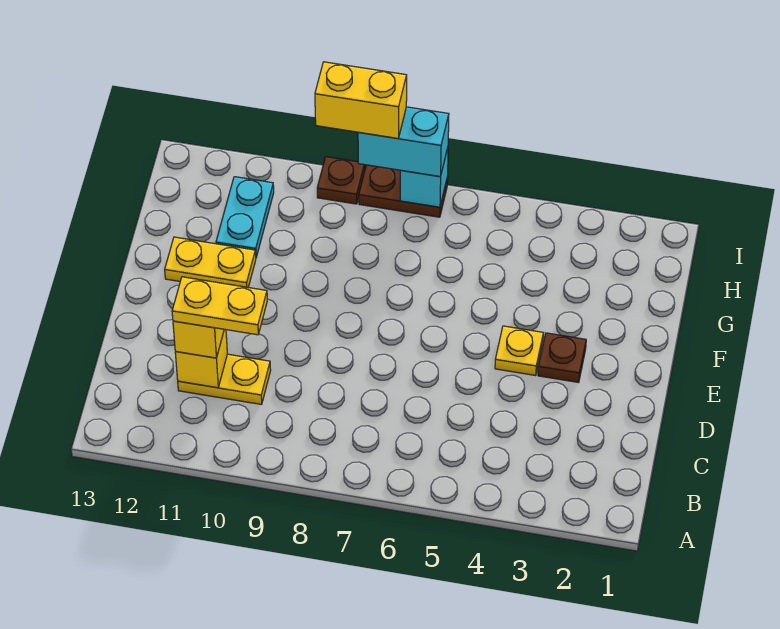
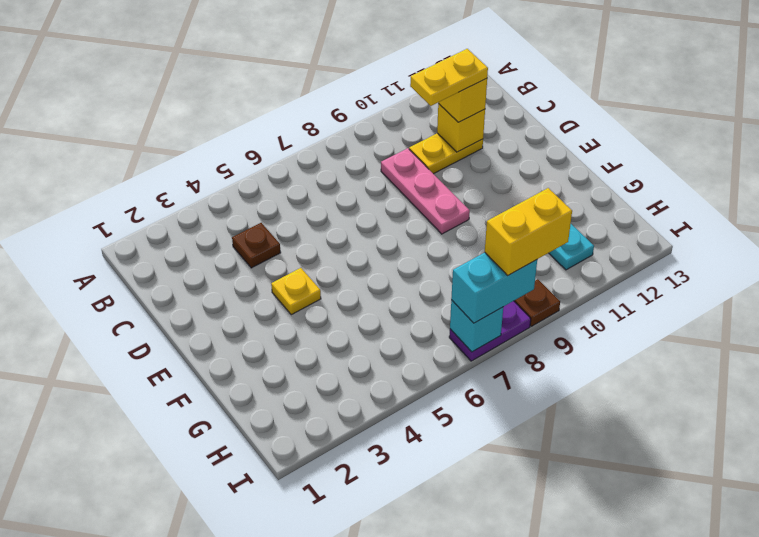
none -> pink 1x3 plate [381,148,470,234]
brown 1x1 plate [538,333,586,383] -> brown 1x1 plate moved to [232,223,281,268]
yellow 1x2 plate [165,237,256,287] -> none
brown 1x2 plate [359,165,448,217] -> purple 1x2 plate [449,301,531,361]

